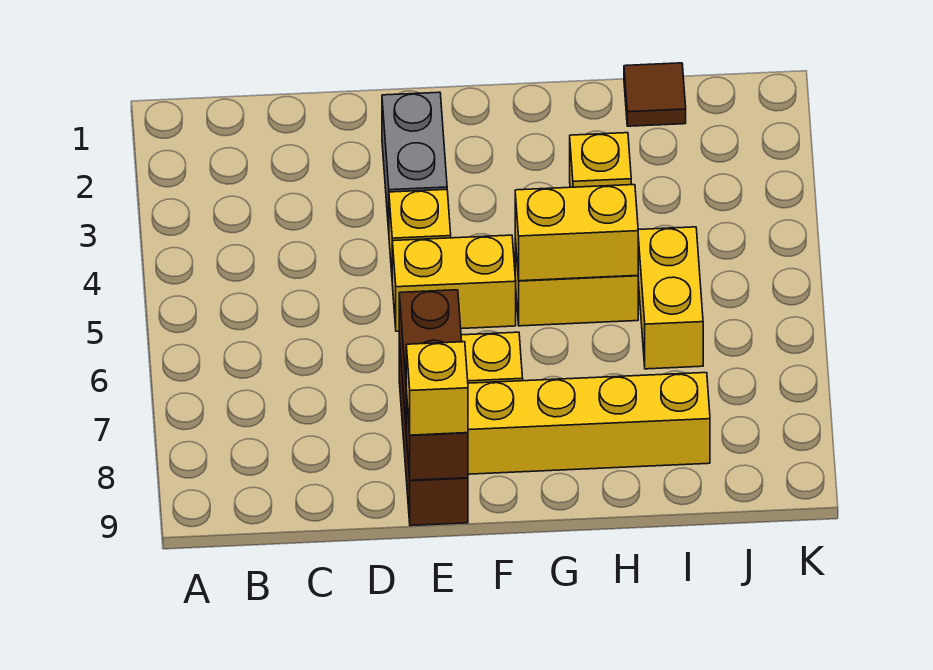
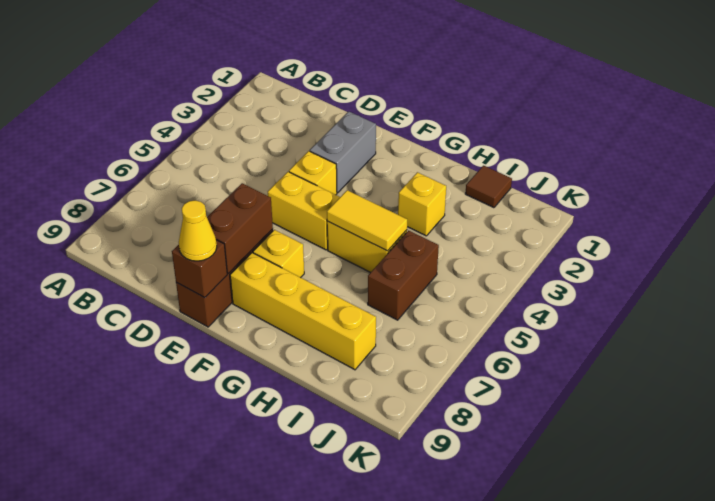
yellow 1x1 brick [406,342,468,435] -> yellow 1x1 cone [179,200,217,261]
yellow 1x2 brick [515,185,638,281] -> yellow 1x2 tile [327,190,407,251]
yellow 1x2 brick [638,227,703,369] -> brown 1x2 brick [368,230,439,320]

